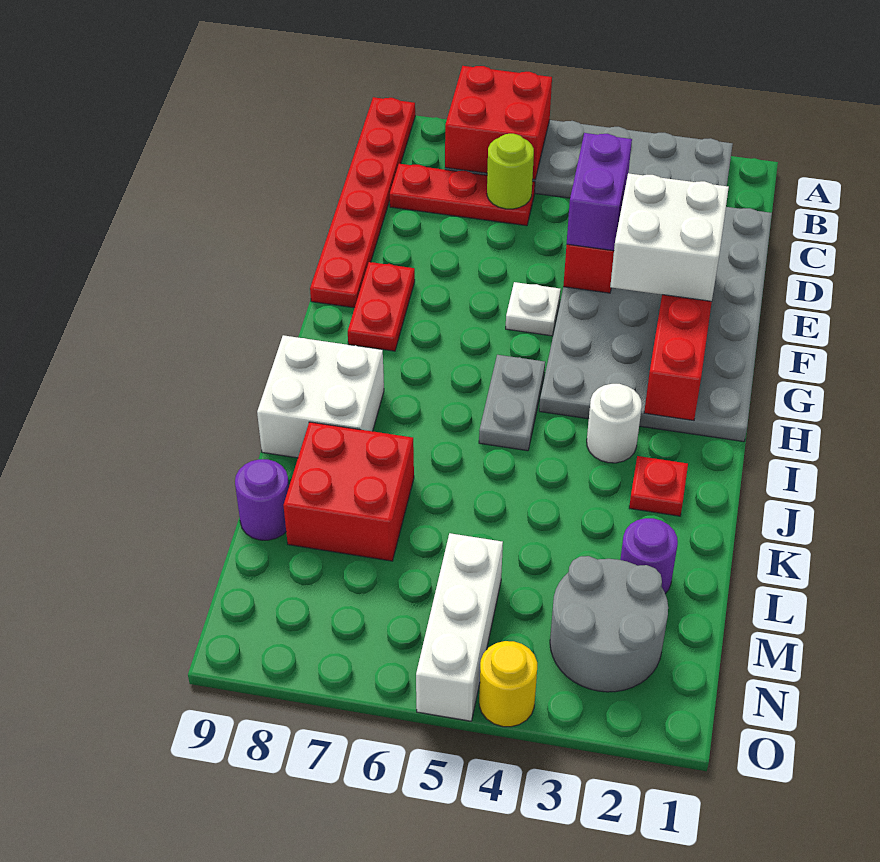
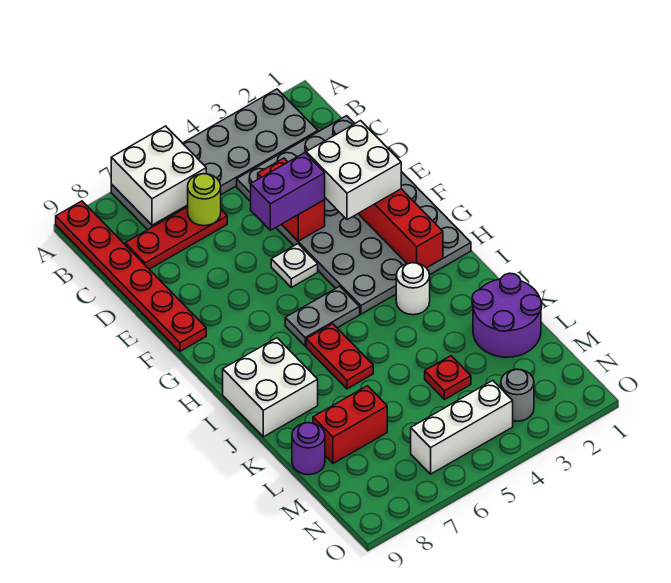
red 2x2 brick [445,66,552,179] -> white 2x2 brick [111,126,206,225]
purple 1x2 brick [567,133,632,251] -> purple 1x2 brick turned to [251,153,325,230]
red 1x2 plate [348,262,415,351] -> red 1x2 plate moved to [306,324,373,389]
grey 1x2 plate [479,355,545,451] -> grey 1x2 plate turned to [285,286,360,346]
red 1x1 plate [629,456,688,516] -> red 1x1 plate moved to [425,356,471,400]
red 2x2 brick [283,422,414,561] -> red 1x2 brick [313,386,387,463]
purple 1x1 round brick [620,518,678,594] -> purple 2x2 round brick [472,273,542,357]
grey 2x2 round brick [550,556,668,692] -> grey 1x1 round brick [501,369,534,421]
white 1x3 brick [416,533,503,721] -> white 1x3 brick turned to [411,380,513,474]
yellow 1x1 round brick [479,641,537,727] -> none

